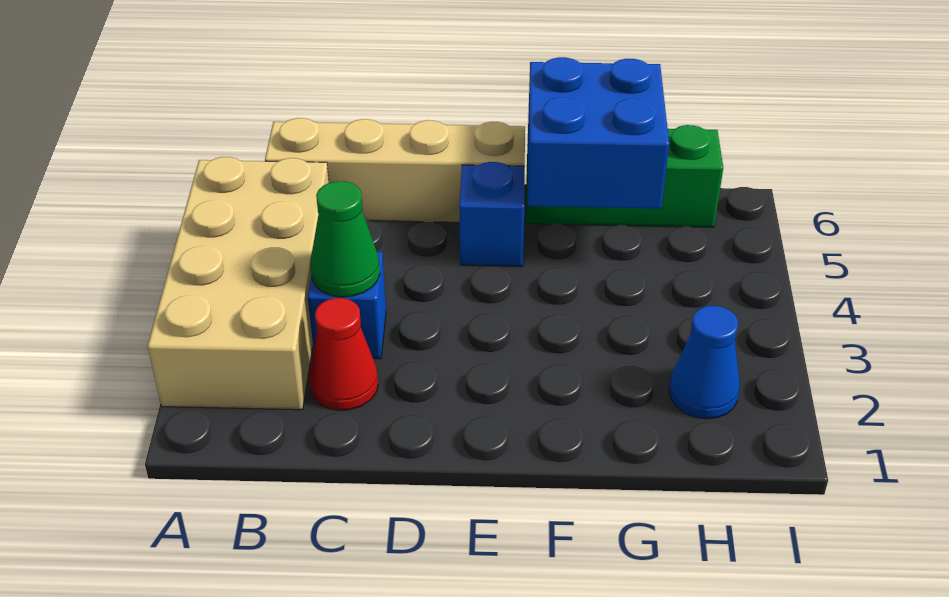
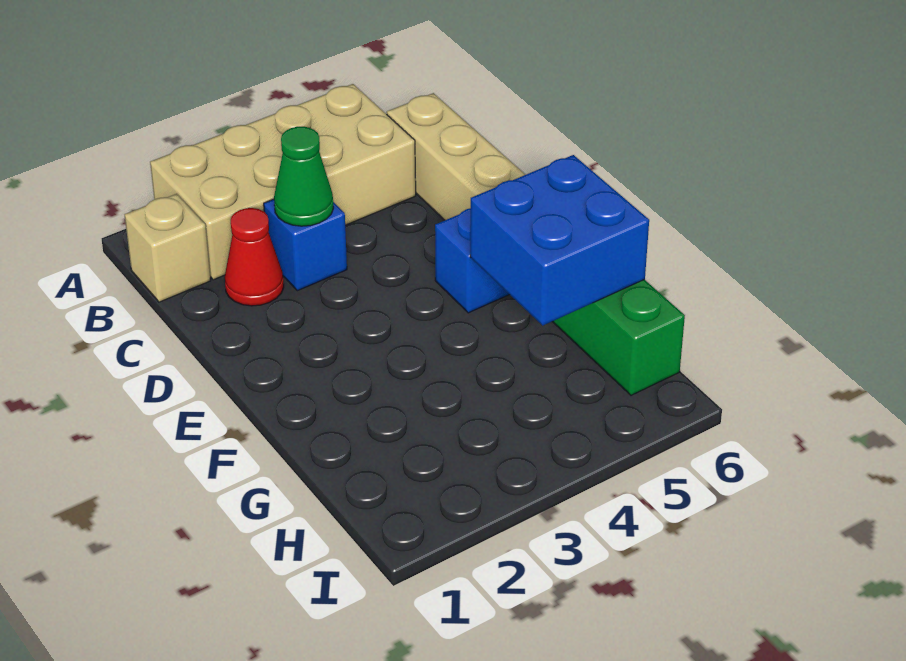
none -> tan 1x1 brick [125,194,211,302]
blue 1x1 cone [669,306,740,419] -> none

